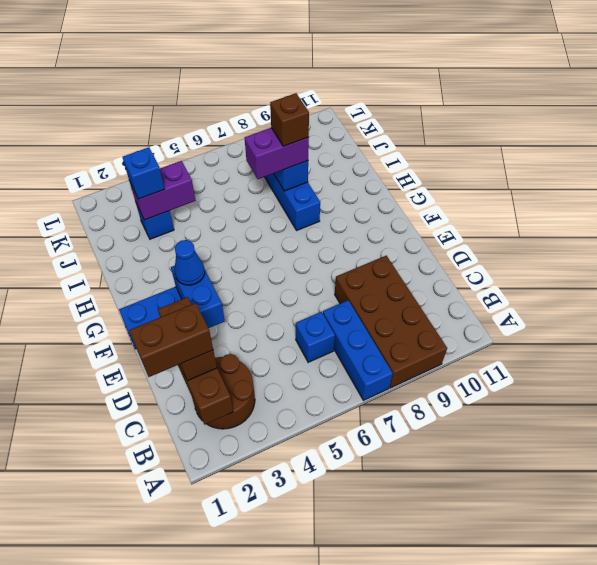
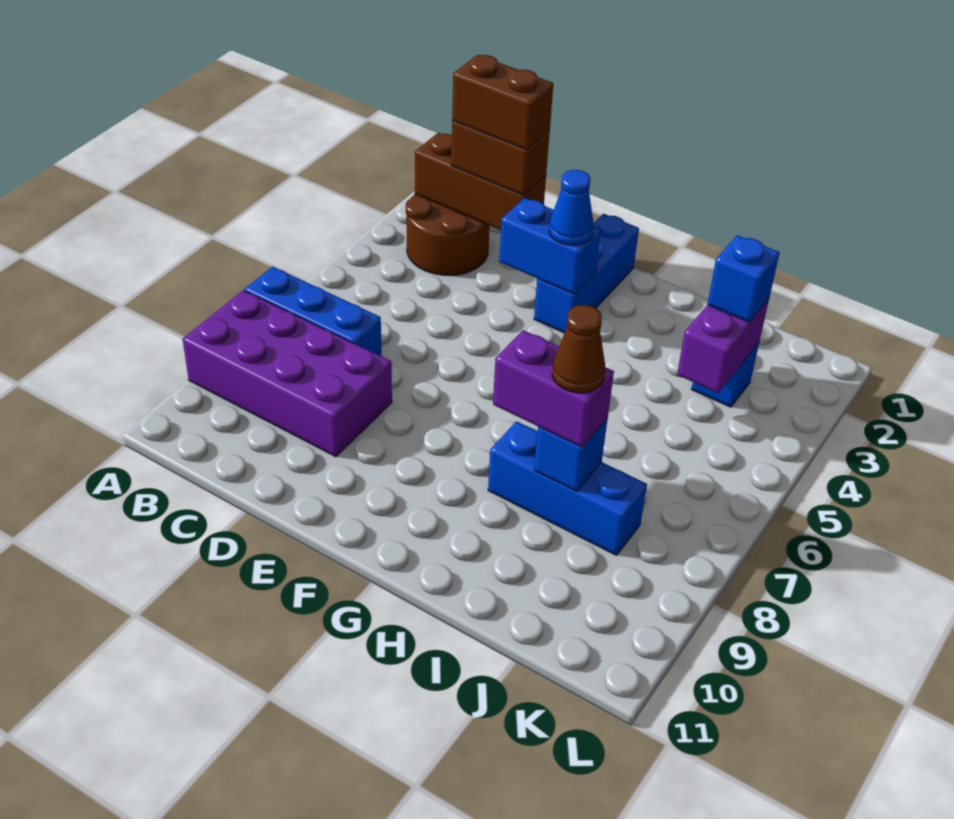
brown 2x4 brick [335,256,447,388] -> purple 2x4 brick [183,290,392,457]
brown 1x2 brick [129,303,213,377] -> brown 1x2 brick turned to [452,55,554,150]
blue 1x1 brick [296,312,335,362] -> none
purple 1x2 brick [245,128,309,179] -> purple 1x2 brick turned to [493,330,614,447]
brown 1x1 brick [270,93,309,146] -> brown 1x1 cone [552,305,605,393]

